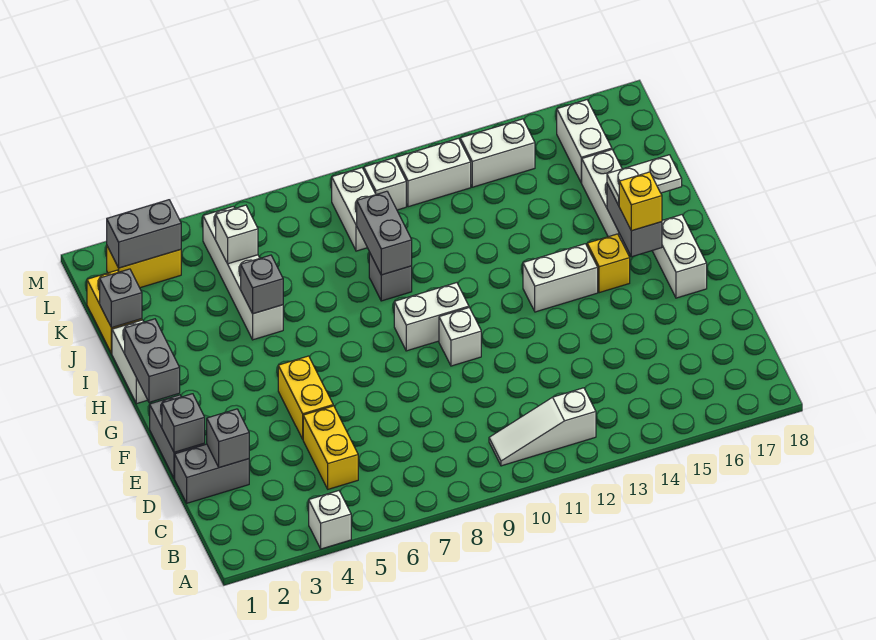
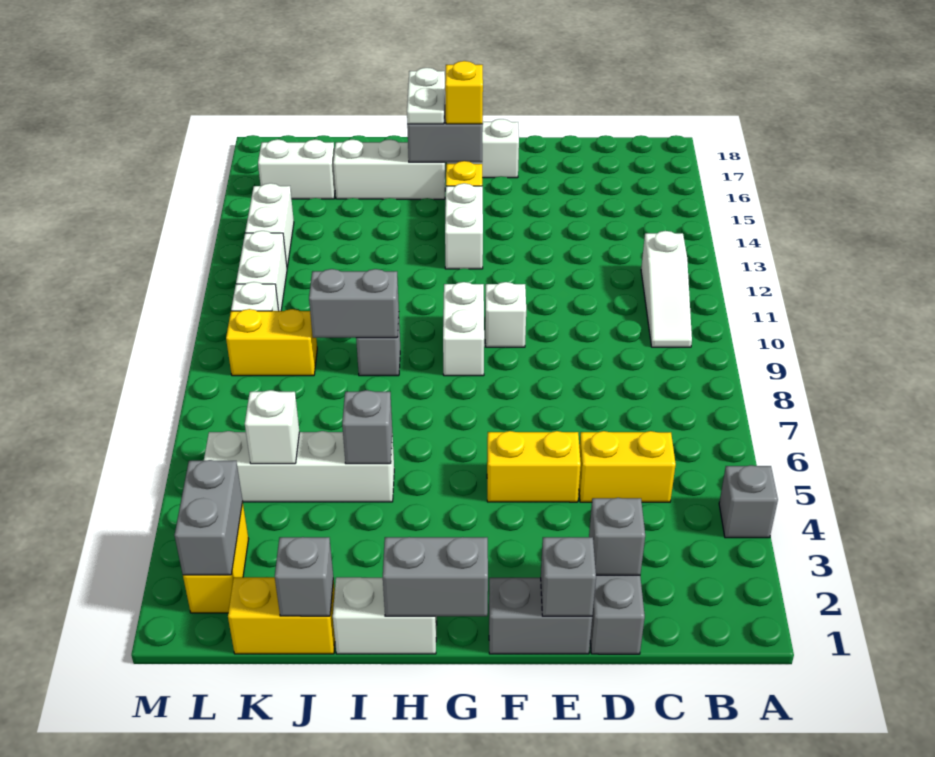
white 1x1 brick [309,491,351,549] -> grey 1x1 brick [719,465,778,538]
white 1x2 brick [332,168,376,251] -> yellow 1x2 brick [226,309,317,376]

